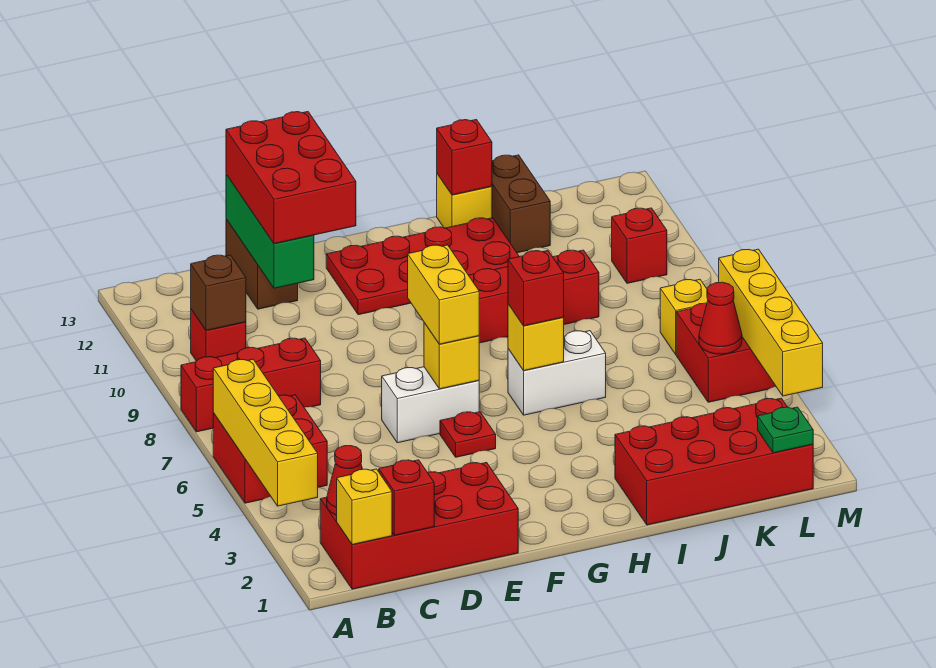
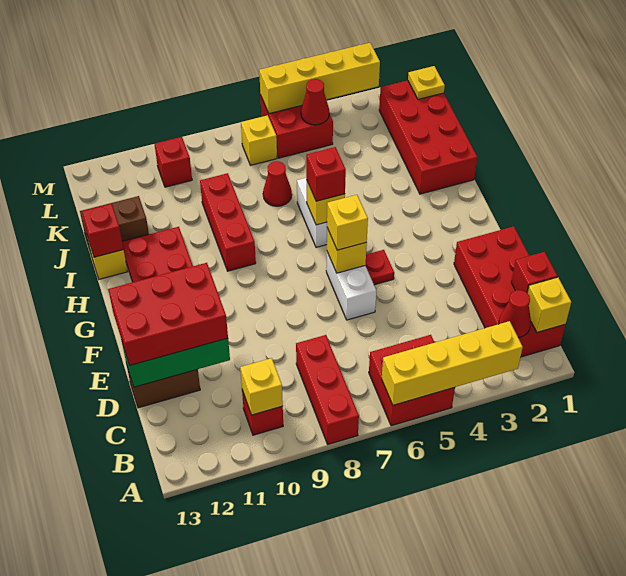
brown 1x1 brick [191,255,246,330] -> yellow 1x1 brick [240,358,283,415]
yellow 1x2 brick [408,245,479,344] -> yellow 1x1 brick [327,195,368,250]
none -> red 1x1 cone [263,161,292,206]
green 1x1 plate [758,407,813,453] -> yellow 1x1 plate [408,66,445,99]

